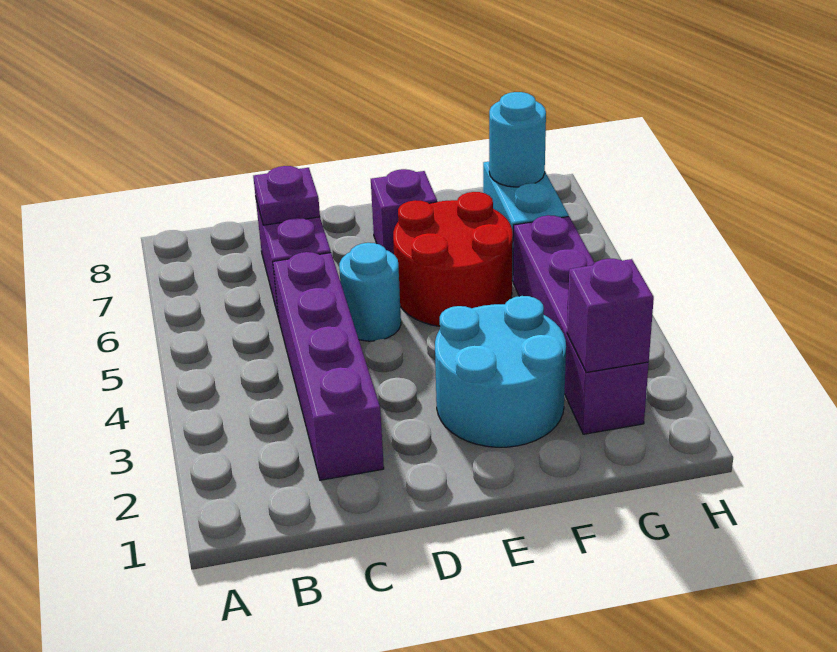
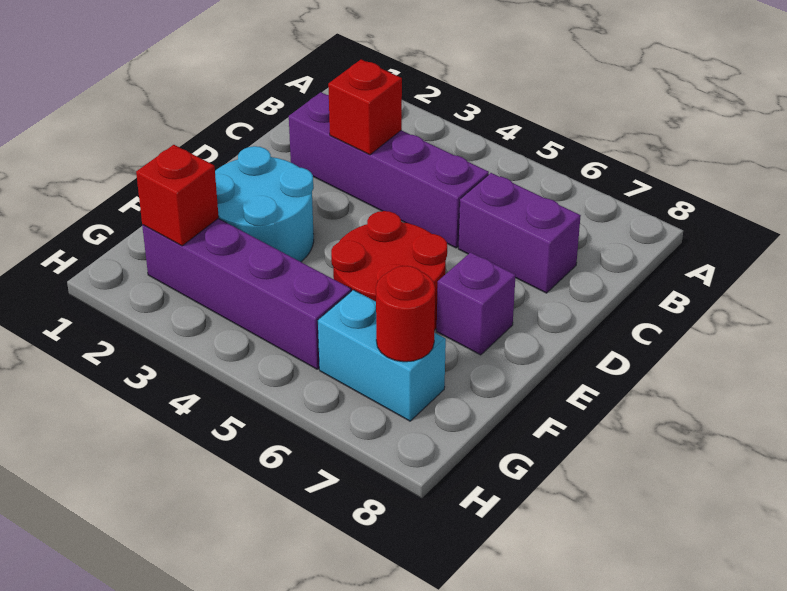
none -> red 1x1 brick [328,60,402,155]
purple 1x1 plate [253,166,320,225] -> none
cyan 1x1 round brick [339,243,401,341] -> none
purple 1x1 brick [567,259,654,373] -> red 1x1 brick [136,145,219,246]
cyan 1x1 round brick [489,92,546,187] -> red 1x1 round brick [376,266,435,362]

